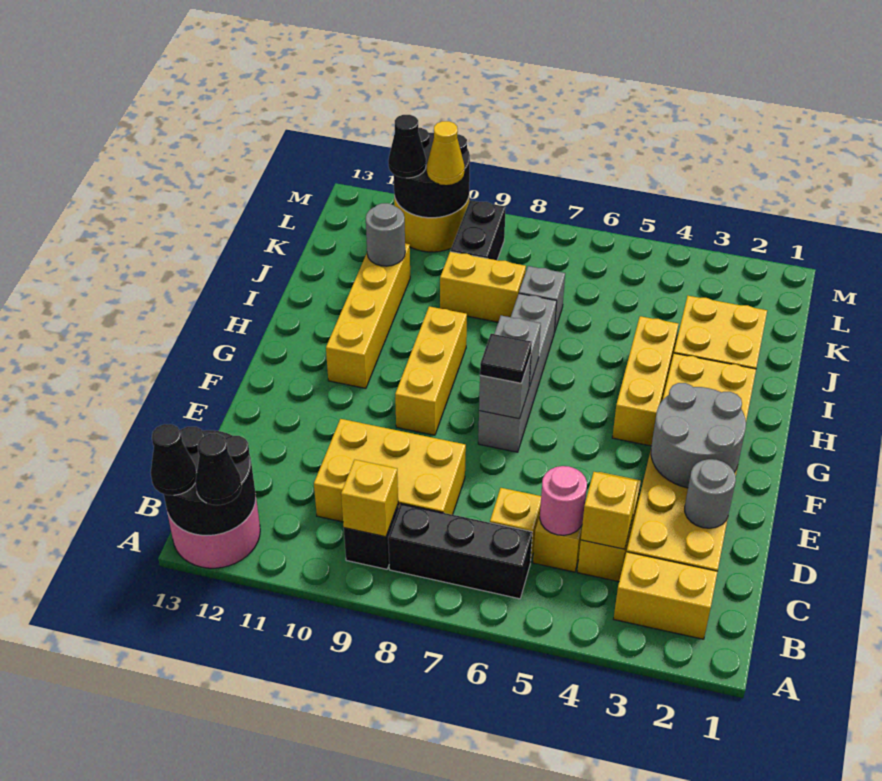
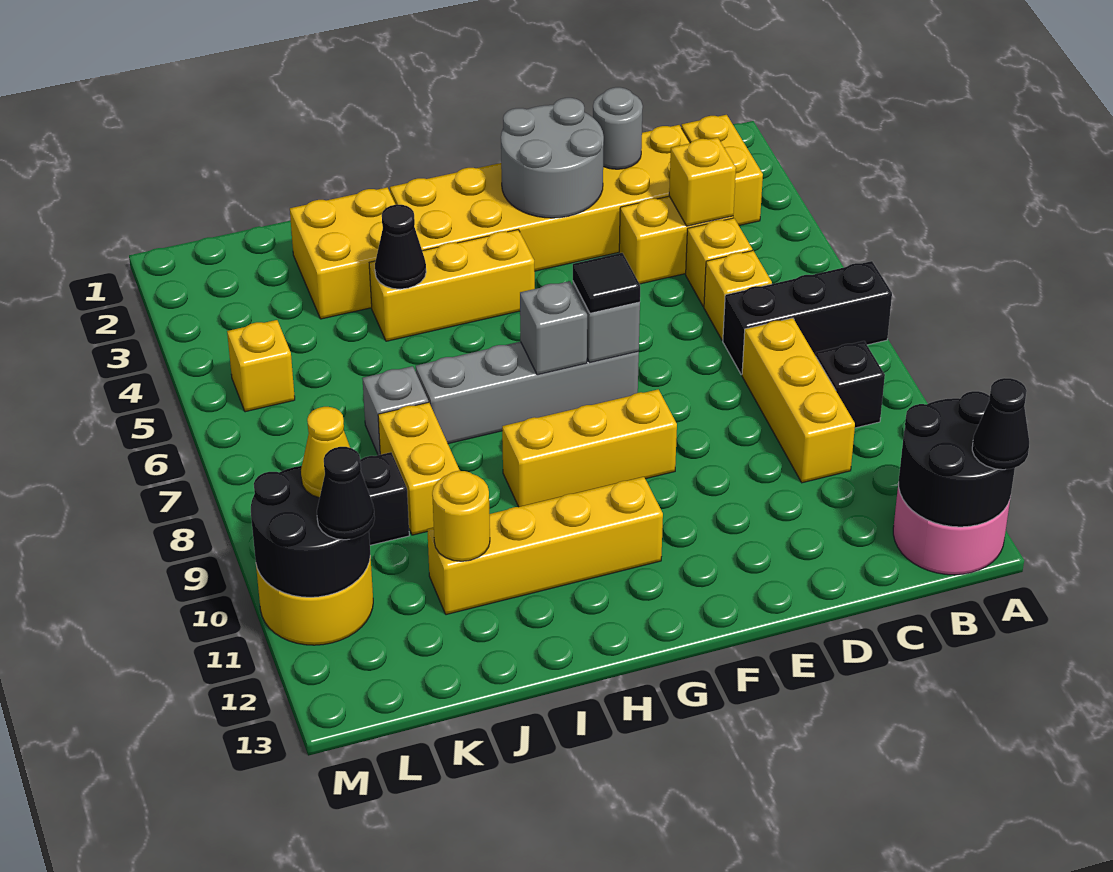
black 1x1 cone [195,434,242,505] -> black 1x1 cone moved to [375,205,426,289]
black 1x3 brick [388,504,532,599] -> black 1x3 brick turned to [723,261,892,375]
yellow 1x1 brick [341,460,398,537] -> yellow 1x1 brick moved to [227,320,295,412]
pink 1x1 round brick [540,466,587,535] -> none
yellow 2x3 brick [314,419,466,522] -> yellow 1x3 brick [742,318,855,483]
grey 1x1 round brick [366,203,405,266] -> yellow 1x1 round brick [432,471,490,561]

